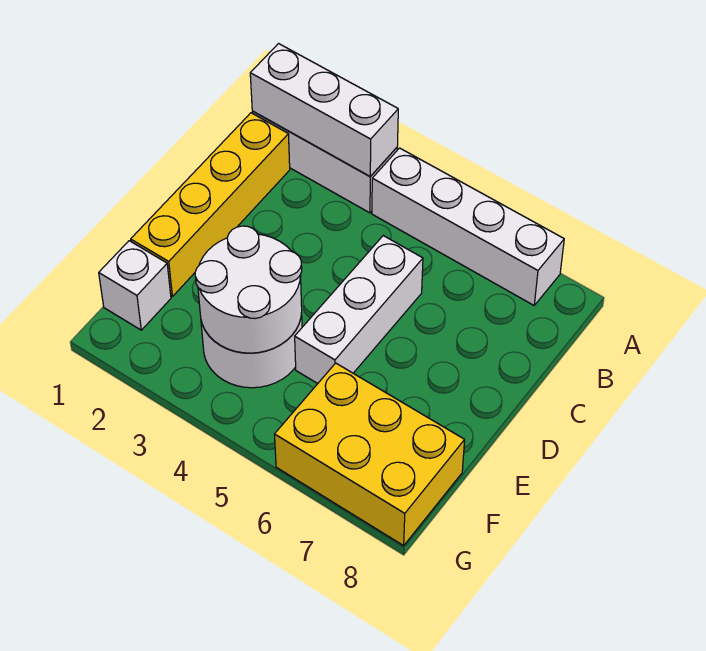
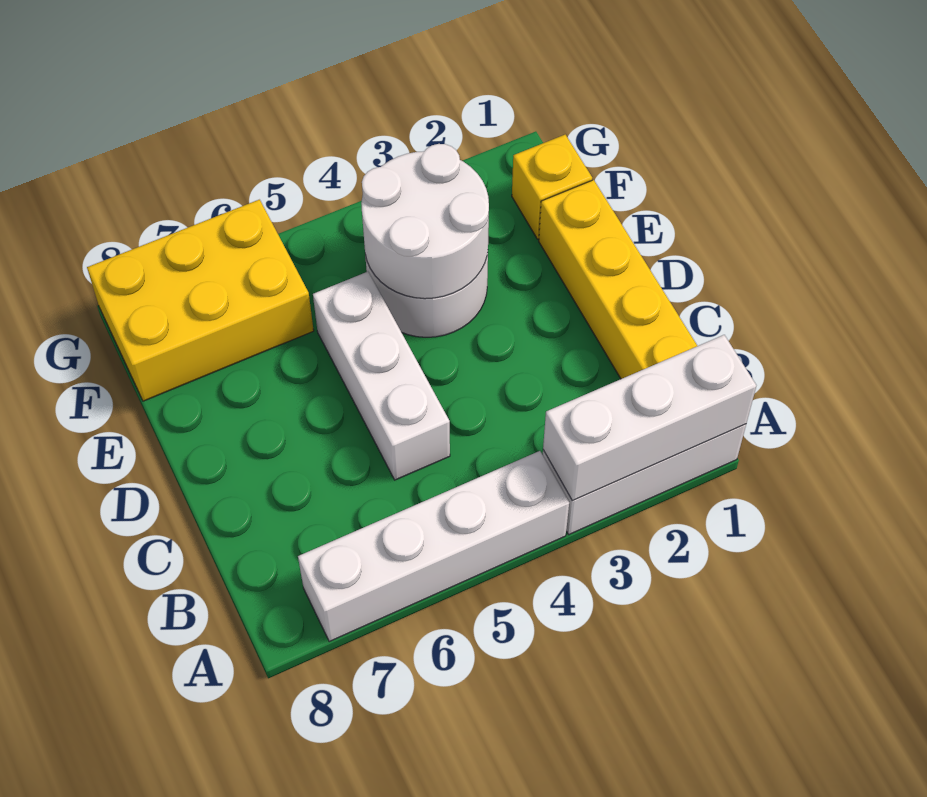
white 1x1 brick [99,241,171,330] -> yellow 1x1 brick [512,135,592,239]

